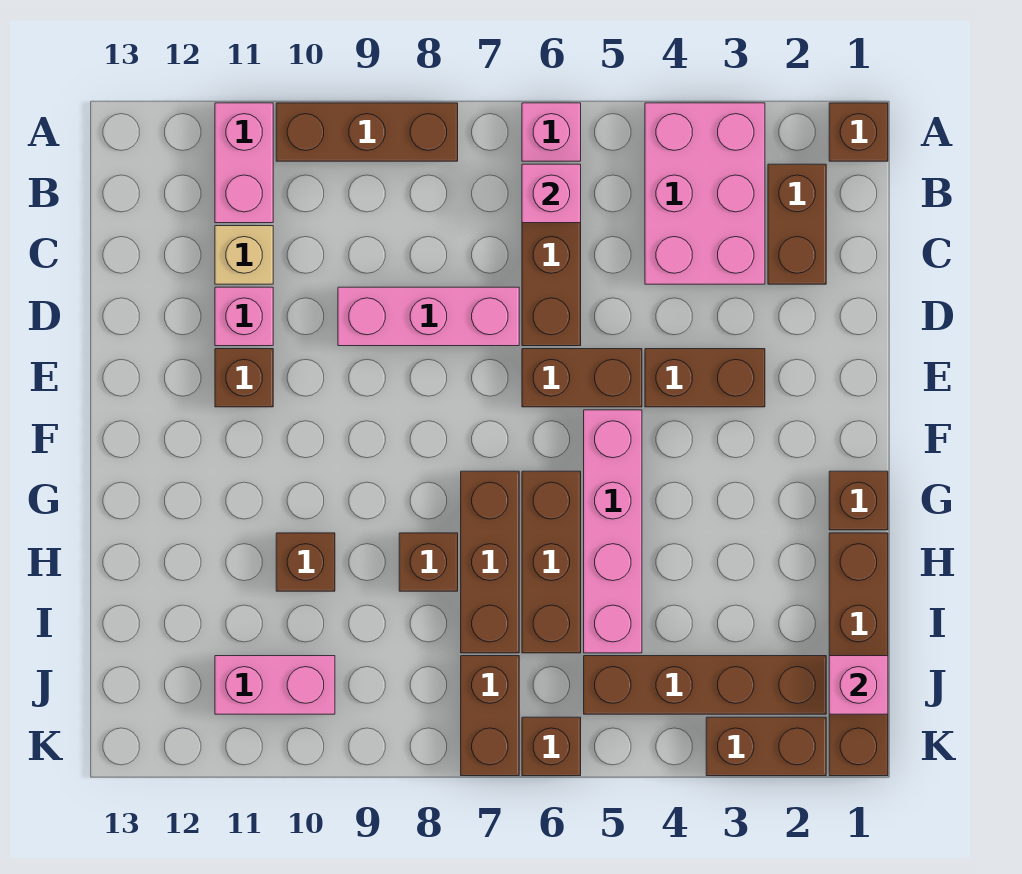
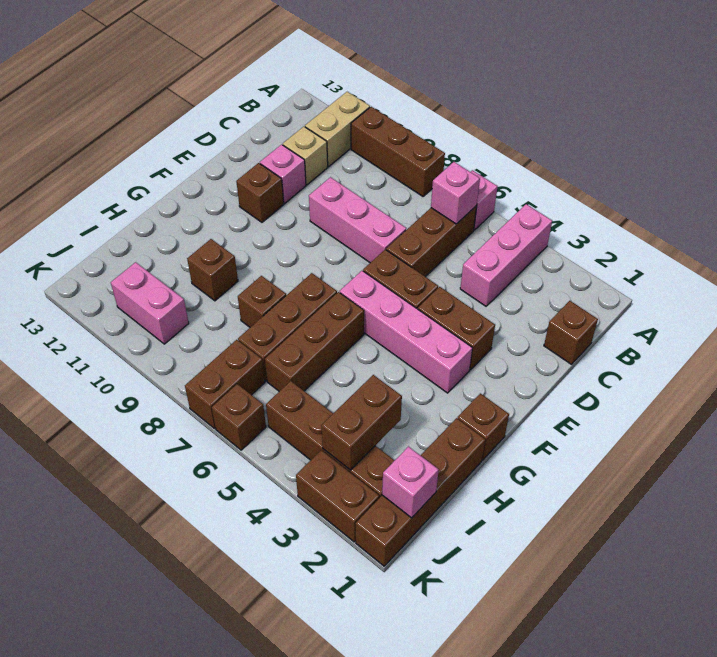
brown 1x1 brick [829,103,888,161] -> brown 1x1 brick moved to [544,301,598,364]
pink 2x3 brick [645,103,765,284] -> pink 1x3 brick [460,204,552,306]
pink 1x2 brick [215,103,273,223] -> tan 1x2 brick [305,92,370,167]
brown 1x2 brick [768,164,826,284] -> brown 1x2 brick moved to [321,375,402,470]
pink 1x4 brick [584,410,642,653] -> pink 1x4 brick turned to [340,271,472,393]

